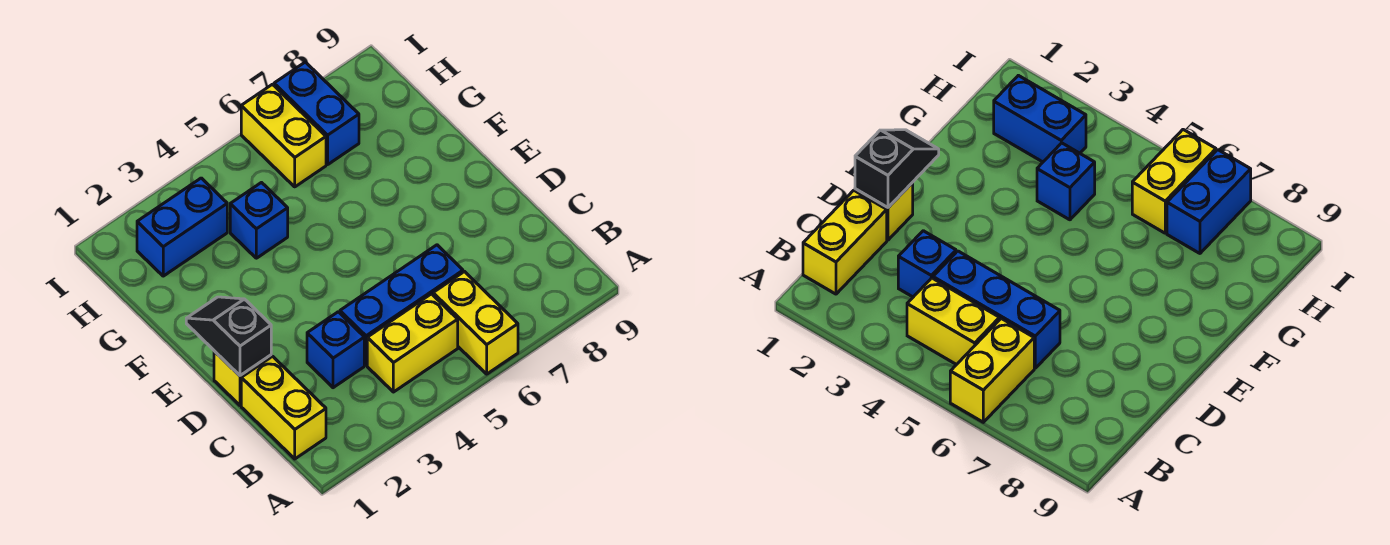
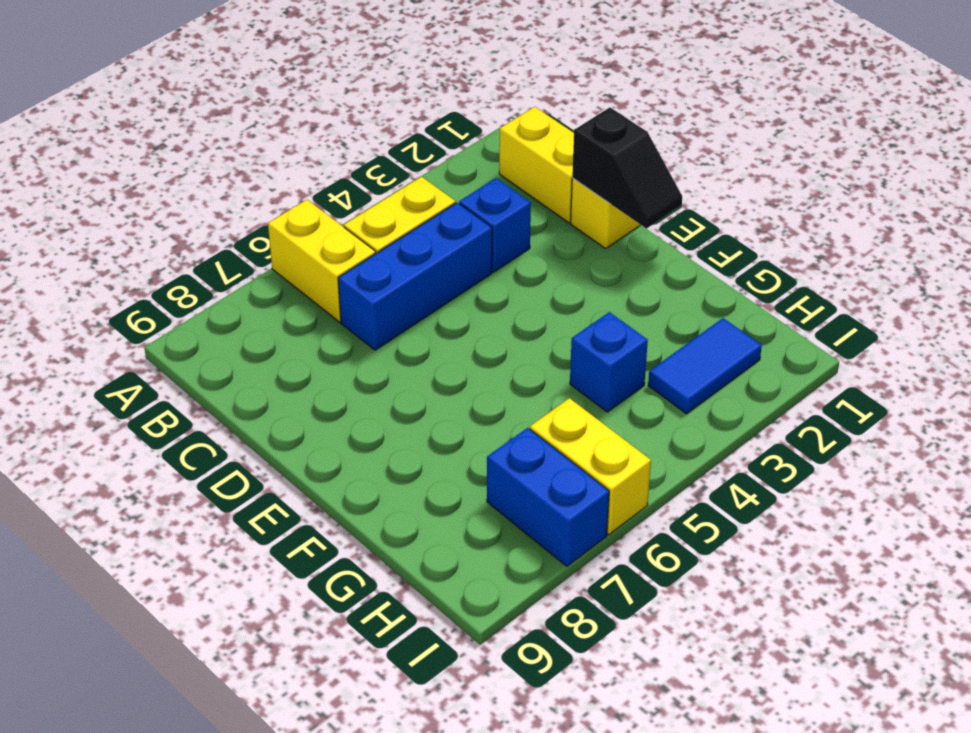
blue 1x2 brick [137,178,227,276] -> blue 1x2 tile [648,318,762,414]

